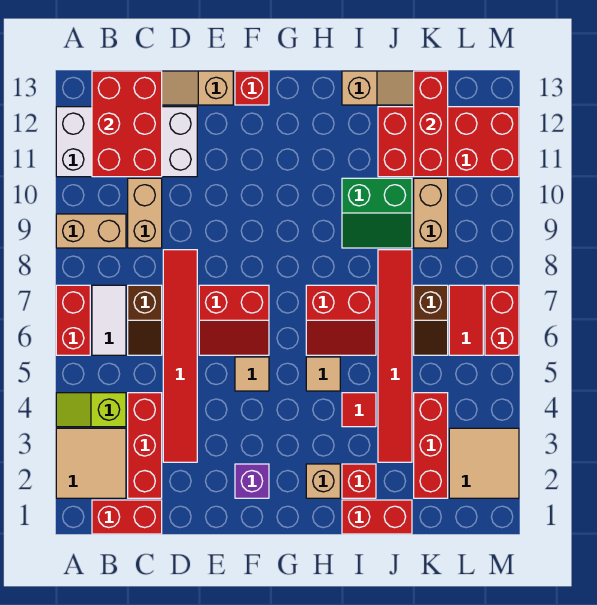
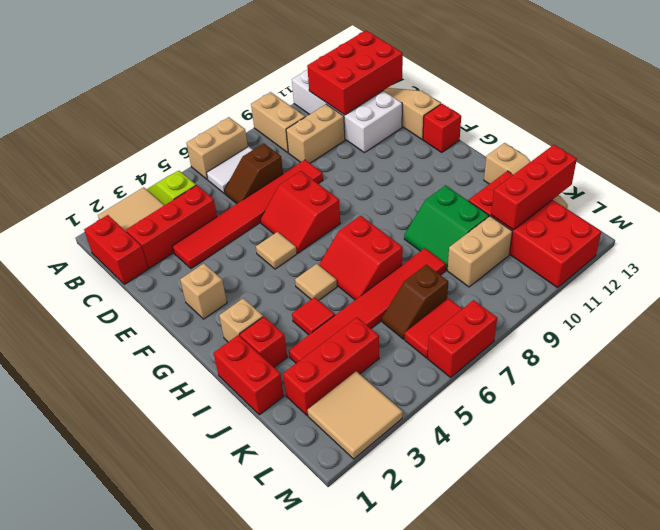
red 1x2 brick [56,285,90,355] -> tan 1x2 brick [186,117,248,179]
purple 1x1 brick [235,464,269,498] -> tan 1x1 brick [180,263,227,319]

